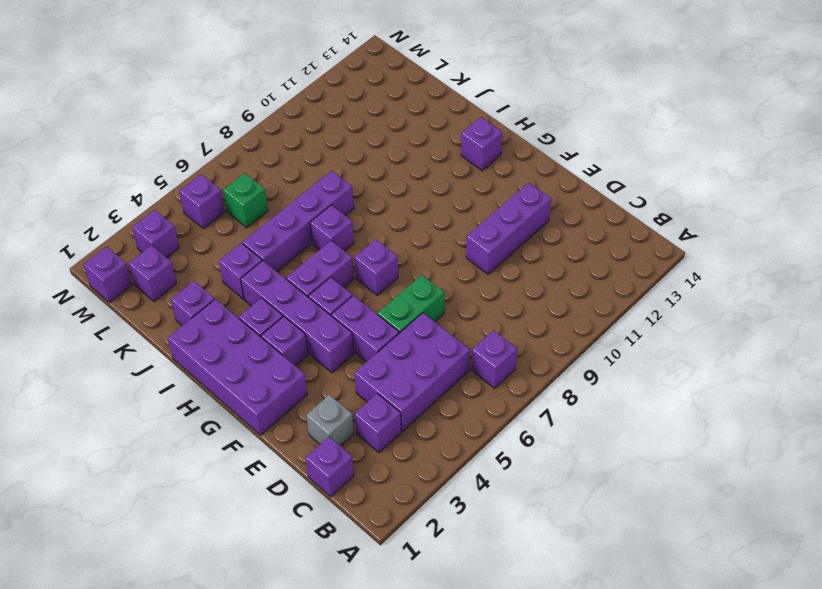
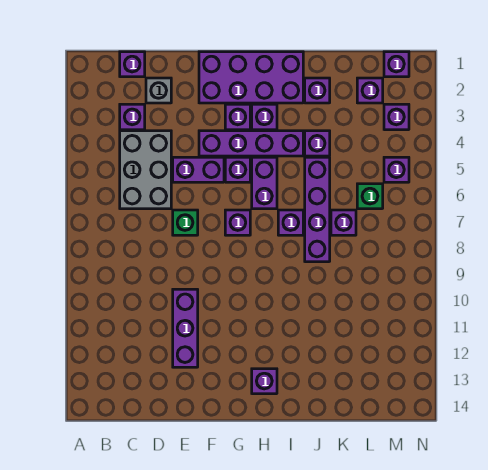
purple 1x1 brick [472,330,517,388] -> purple 1x1 brick moved to [331,210,356,235]
purple 2x3 brick [355,313,470,431] -> grey 2x3 brick [120,131,171,209]
green 1x2 brick [378,275,444,333] -> green 1x1 brick [173,210,198,235]

